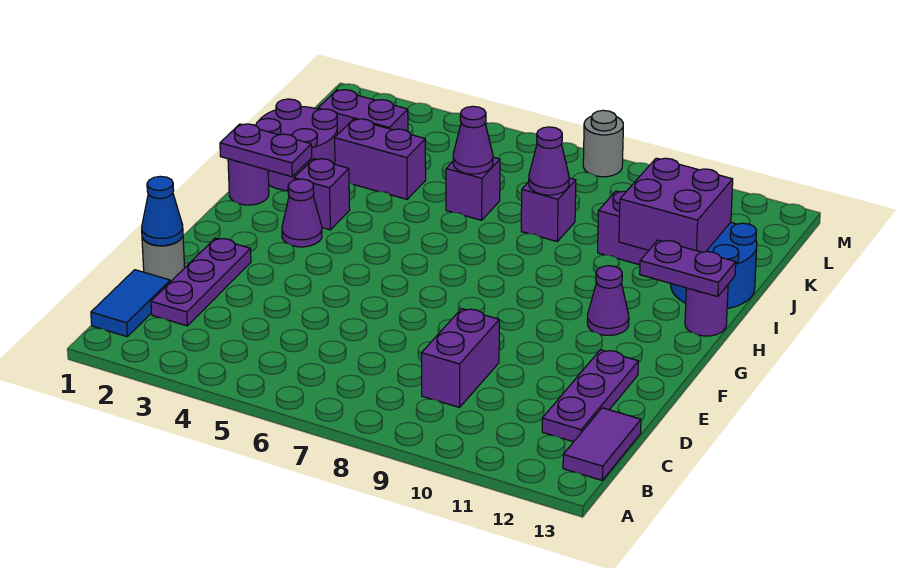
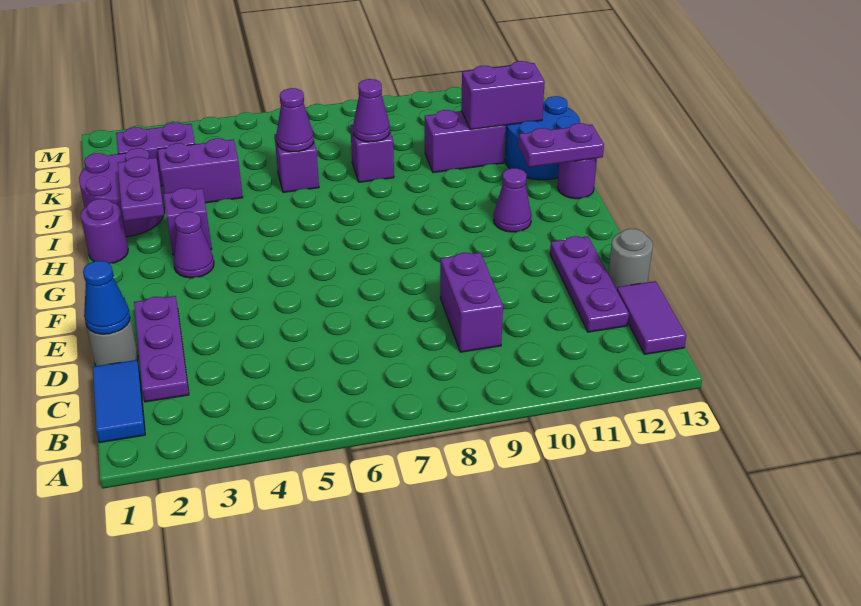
purple 1x2 plate [220,124,312,177] -> purple 1x2 plate turned to [118,157,164,221]
purple 2x2 brick [619,158,733,252] -> purple 1x2 brick [461,61,545,130]
grey 1x1 round brick [583,110,623,177] -> grey 1x1 round brick moved to [608,229,653,290]

